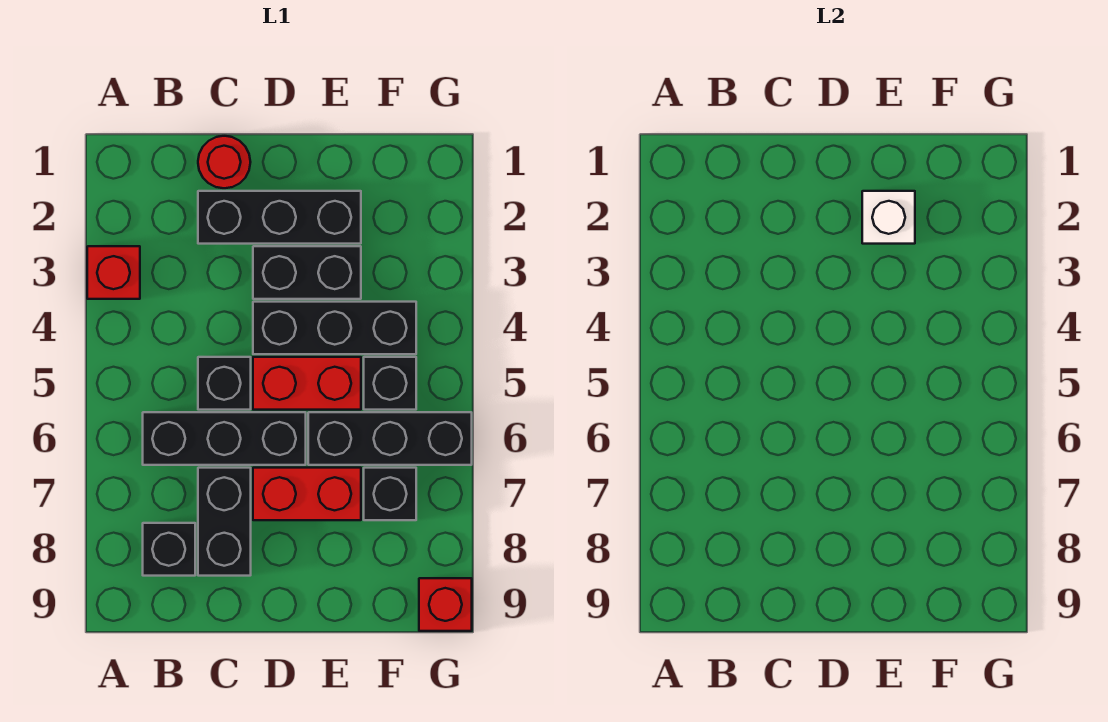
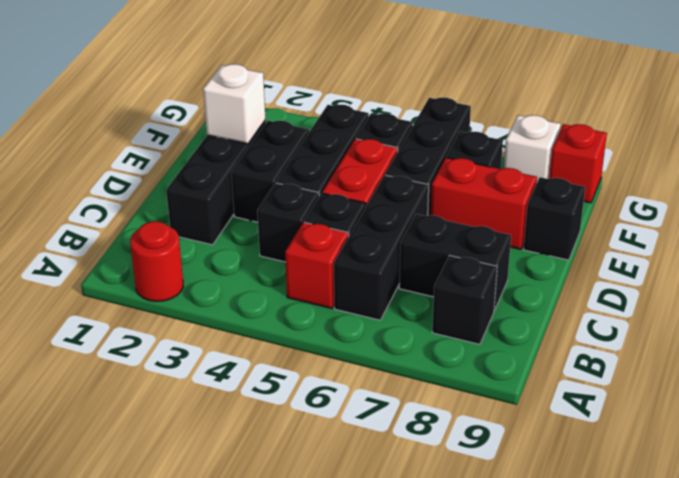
red 1x1 brick [87,246,140,299] -> red 1x1 brick moved to [285,222,349,308]
red 1x1 round brick [198,136,250,188] -> red 1x1 round brick moved to [130,221,183,302]
none -> black 1x1 brick [257,183,319,262]
red 1x2 brick [253,468,361,520] -> red 1x2 brick turned to [431,158,537,249]
none -> black 1x1 brick [523,177,585,260]
none -> white 1x1 brick [504,115,561,182]

